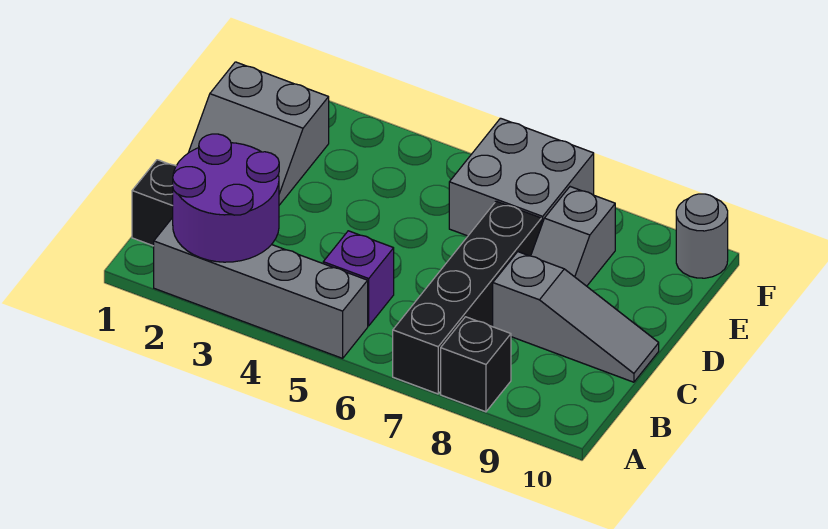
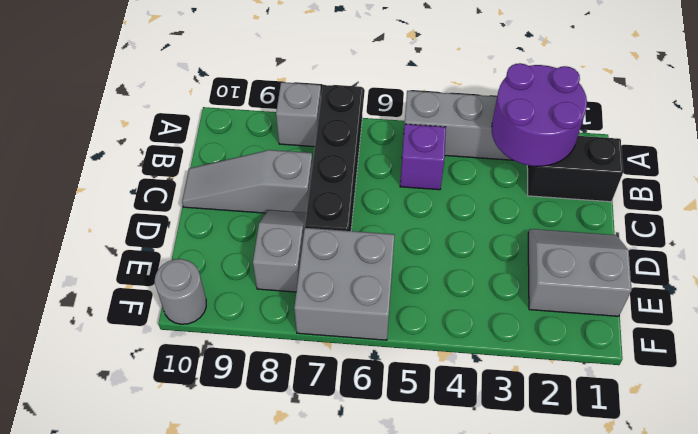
black 1x1 brick [441,317,511,412] -> grey 1x1 brick [276,82,321,147]

